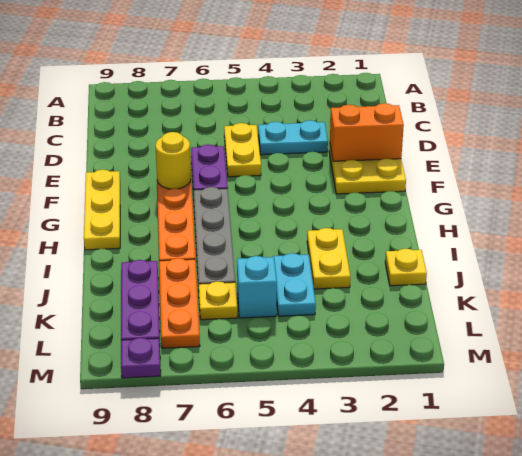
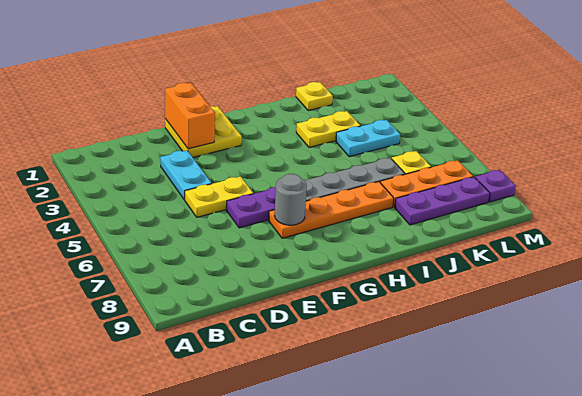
yellow 1x1 round brick [155,132,191,189] -> grey 1x1 round brick [274,174,307,225]
yellow 1x3 plate [84,170,120,250] -> none
cyan 1x1 brick [237,256,277,318] -> none

